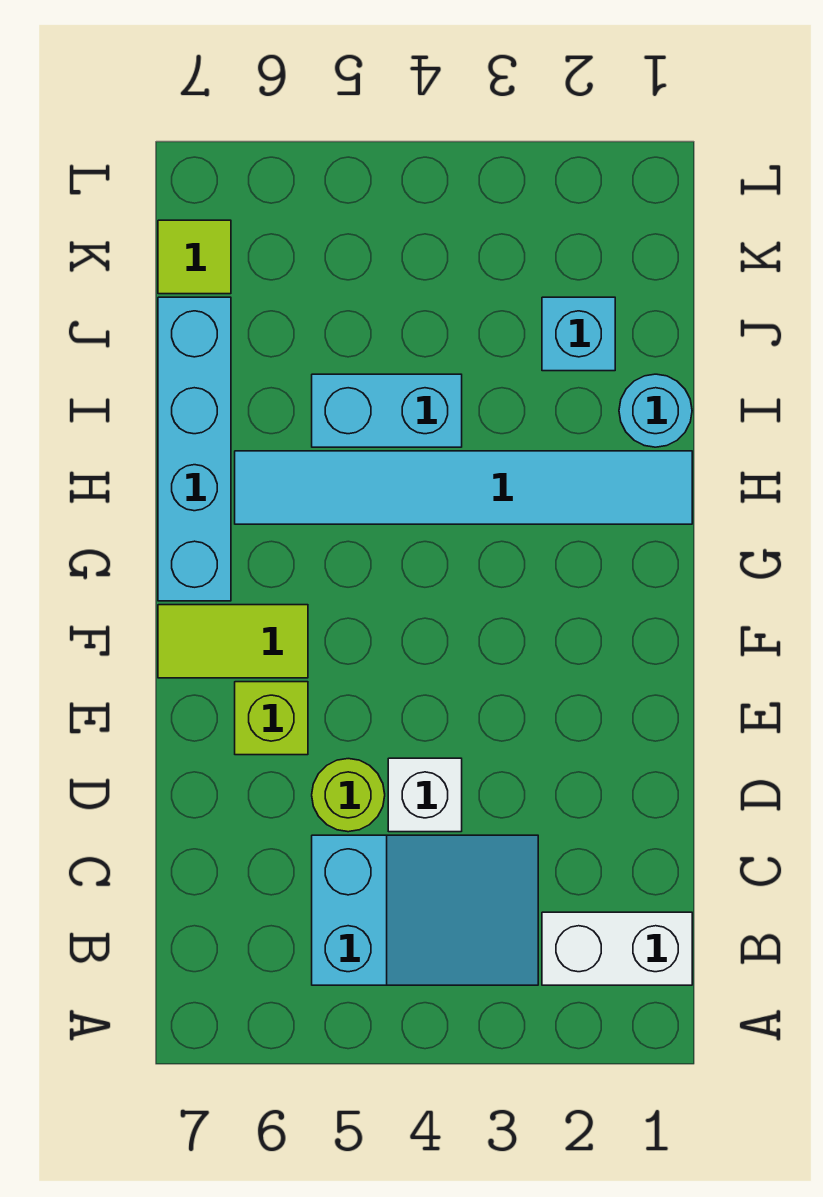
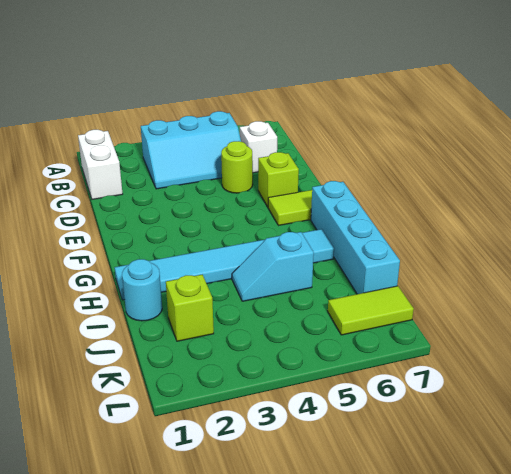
white 1x2 brick [542,912,692,985] -> white 1x2 brick turned to [78,130,123,199]
cyan 2x3 slope [312,835,538,985] -> cyan 2x3 slope turned to [141,111,241,189]
white 1x1 brick [388,758,462,832] -> white 1x1 brick moved to [239,121,277,173]
cyan 1x2 brick [312,374,462,447] -> cyan 1x2 slope [232,232,314,301]
cyan 1x1 brick [542,297,615,371] -> lime 1x1 brick [166,275,214,341]
lime 1x1 tile [158,220,231,294] -> lime 1x2 tile [328,286,414,335]

